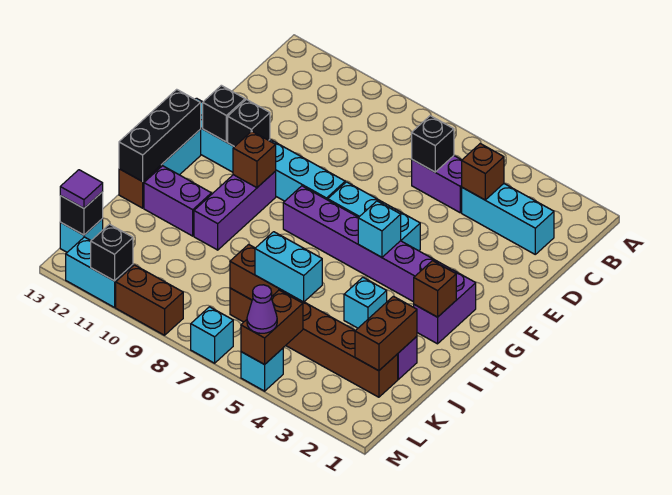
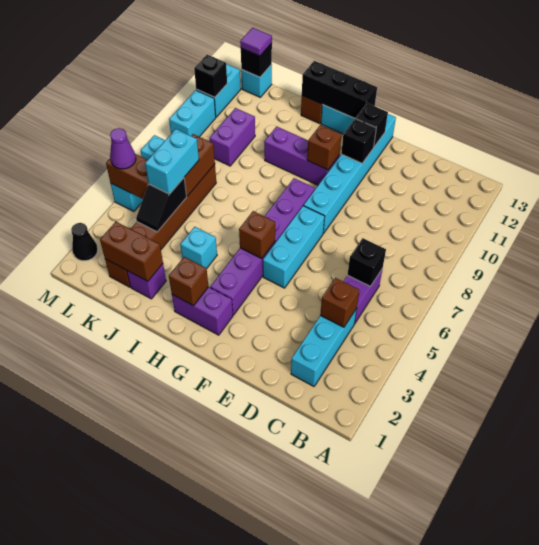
cyan 1x1 brick [358,201,401,257] -> brown 1x1 brick [239,211,275,258]
purple 1x2 brick [144,166,211,236] -> purple 1x2 brick moved to [210,108,255,166]
none -> black 1x2 slope [136,178,187,232]
none -> black 1x1 cone [71,223,98,261]
brown 1x2 brick [116,265,183,335] -> cyan 1x2 brick [169,90,216,137]

